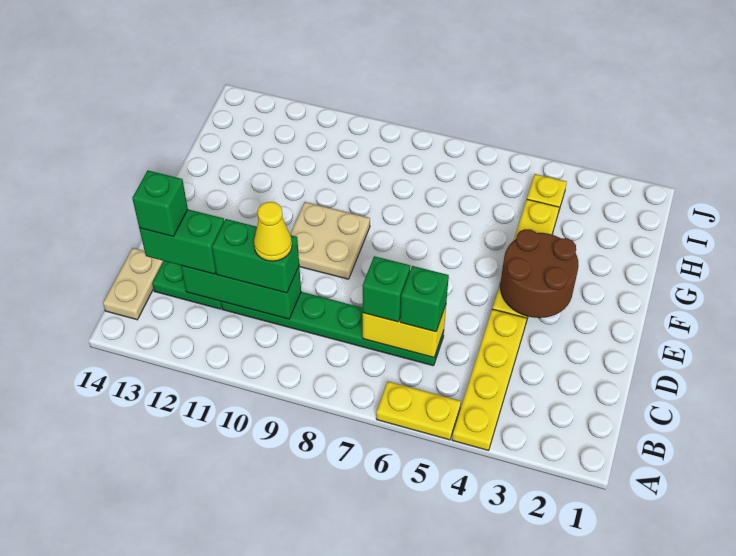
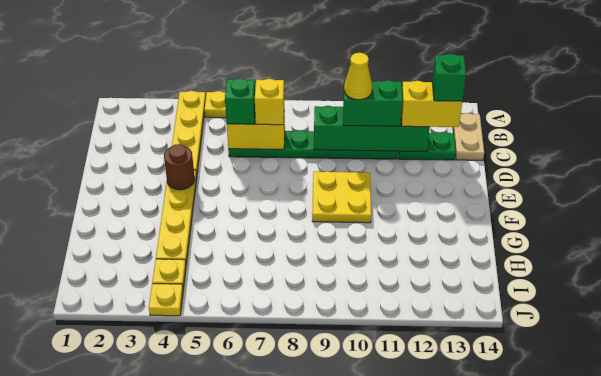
green 1x1 brick [362,256,410,322] -> yellow 1x1 brick [255,79,284,125]
green 1x3 brick [181,266,301,319] -> green 1x4 brick [314,106,430,152]
green 1x2 brick [139,209,224,274] -> yellow 1x2 brick [401,81,462,127]
brown 2x2 round brick [500,229,579,318] -> brown 1x1 round brick [164,144,195,190]
tan 2x2 plate [290,202,370,279] -> yellow 2x2 plate [312,171,371,223]
none -> yellow 1x1 plate [149,284,183,316]

